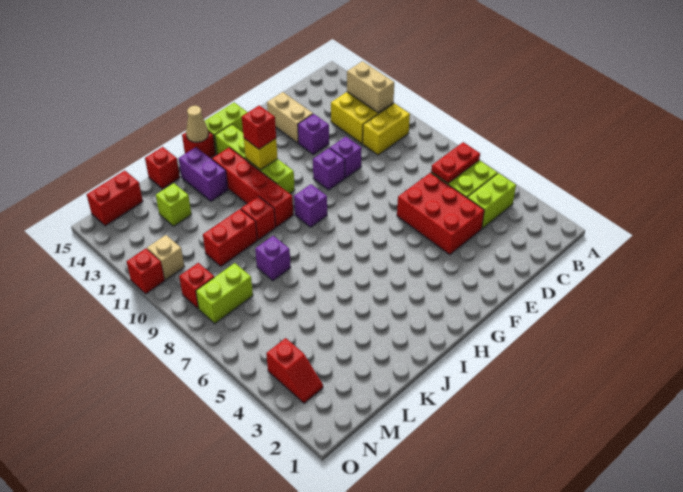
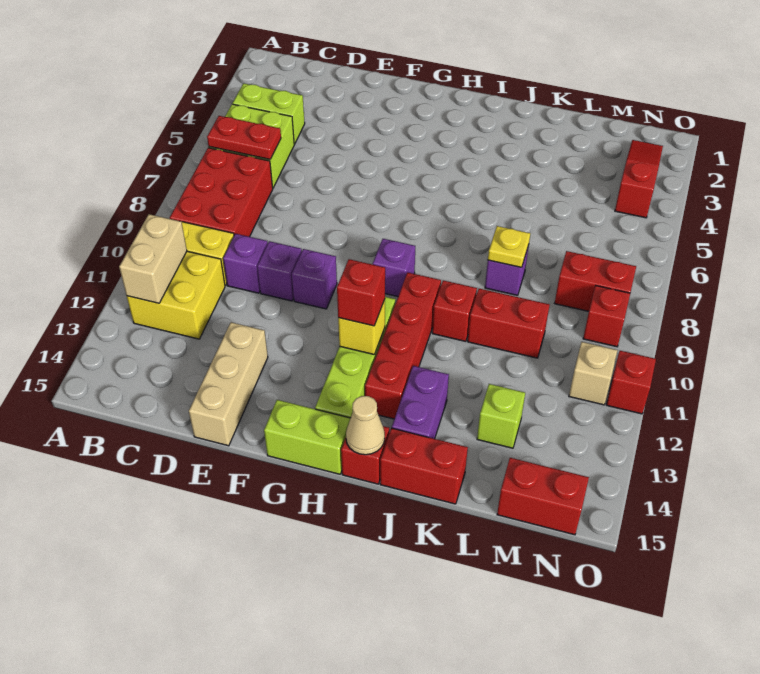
red 2x3 brick [397,173,484,255] -> red 2x3 brick moved to [170,148,273,237]
purple 1x1 brick [298,114,329,155] -> purple 1x1 brick moved to [223,234,268,293]
tan 1x2 brick [267,92,313,143] -> tan 1x3 brick [189,322,268,446]
none -> yellow 1x1 plate [488,226,530,267]
red 1x1 brick [145,147,180,189] -> red 1x2 brick [380,428,468,504]
lime 1x2 brick [196,263,253,323] -> red 1x2 brick [555,251,636,311]
red 1x2 slope [266,338,323,403] -> red 1x3 slope [615,140,663,218]

